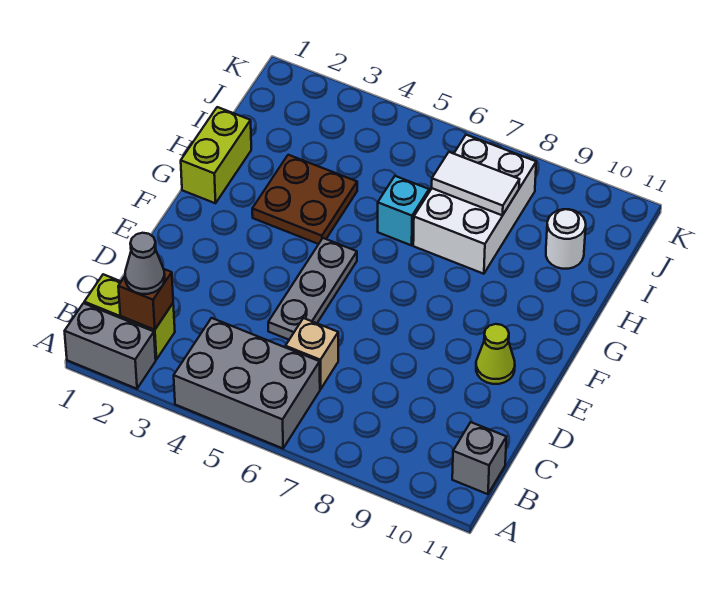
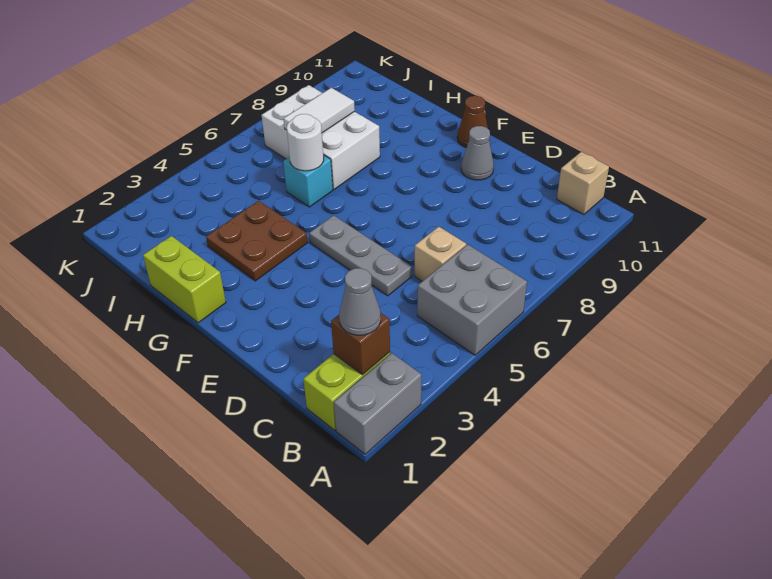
grey 2x3 brick [174,318,320,448] -> grey 2x2 brick [417,245,527,355]
grey 1x1 brick [452,422,506,494] -> tan 1x1 brick [557,152,609,215]
lime 1x1 cone [476,324,515,384] -> grey 1x1 cone [461,126,494,180]
none -> brown 1x1 cone [457,96,488,148]
white 1x1 round brick [546,209,586,269] -> white 1x1 round brick moved to [287,114,324,171]

